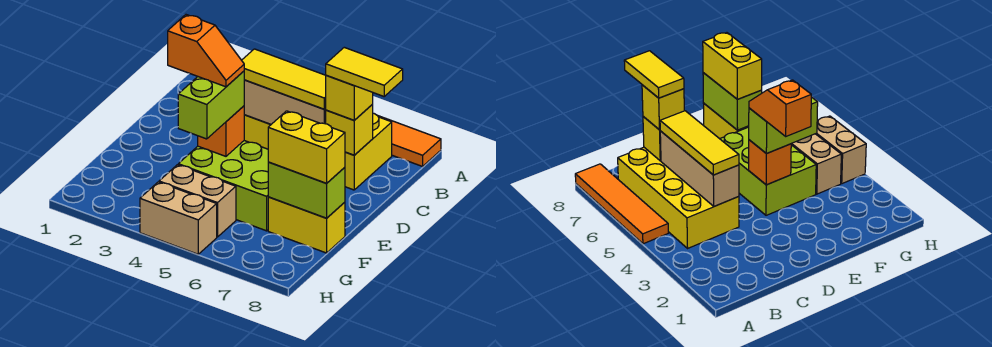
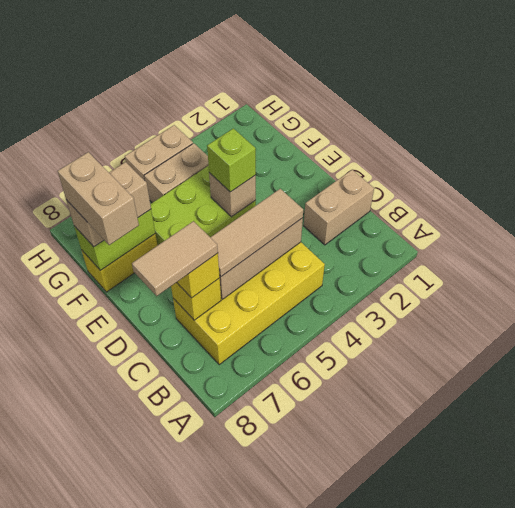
orange 1x4 tile [378,116,441,166] -> none
none -> tan 1x2 brick [304,170,374,245]
yellow 1x3 tile [242,49,326,109] -> tan 1x3 tile [210,189,303,277]
yellow 1x2 tile [326,47,403,96] -> tan 1x2 tile [132,221,218,296]
orange 1x2 slope [168,15,244,87] -> none
orange 1x1 brick [198,106,244,156] -> tan 1x1 brick [209,173,256,217]
lime 1x2 brick [178,71,244,139] -> lime 1x1 brick [207,128,256,192]
none -> tan 1x2 brick [58,152,139,245]
yellow 1x2 brick [268,111,345,183] -> tan 1x2 brick [66,162,151,247]

